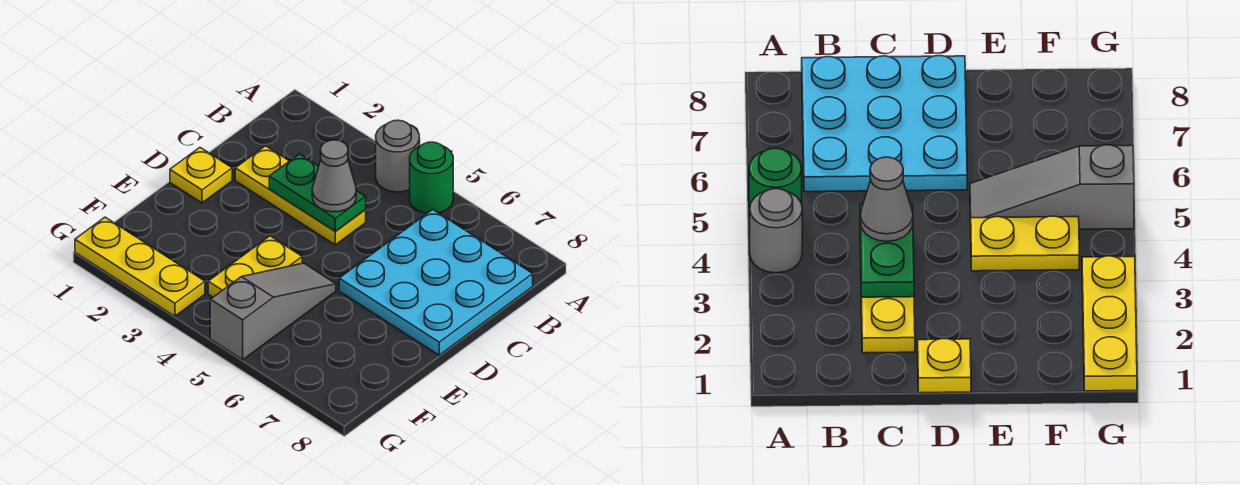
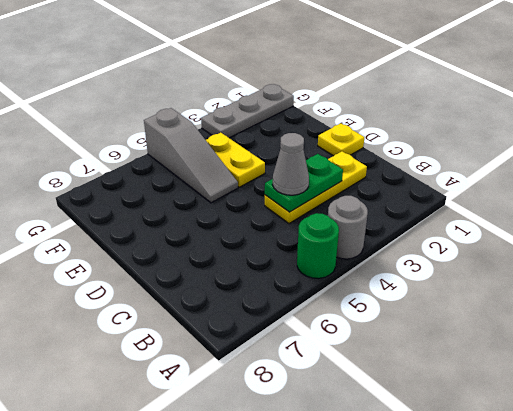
cyan 3x3 plate [339,209,533,355] -> none
yellow 1x3 plate [75,217,205,316] -> grey 1x3 plate [201,84,294,138]

